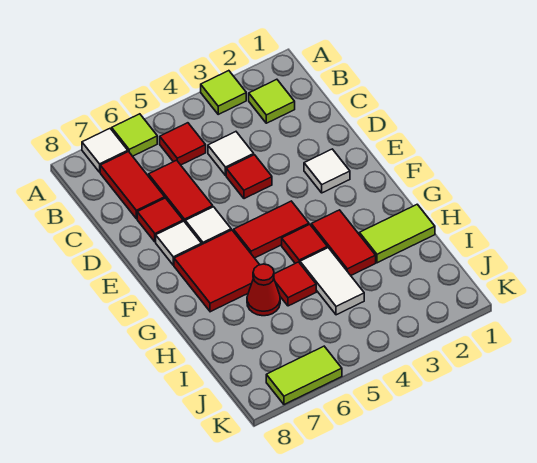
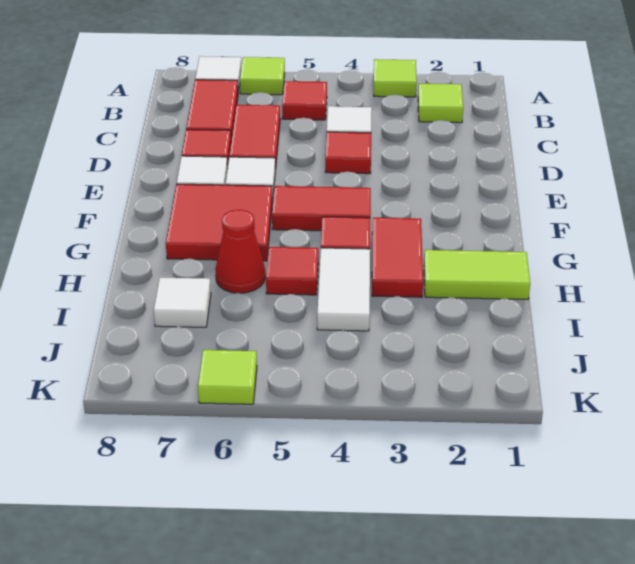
white 1x1 tile [304,149,350,193] -> white 1x1 tile moved to [154,278,211,327]
lime 1x2 tile [266,346,342,405] -> lime 1x1 tile [198,350,257,404]

